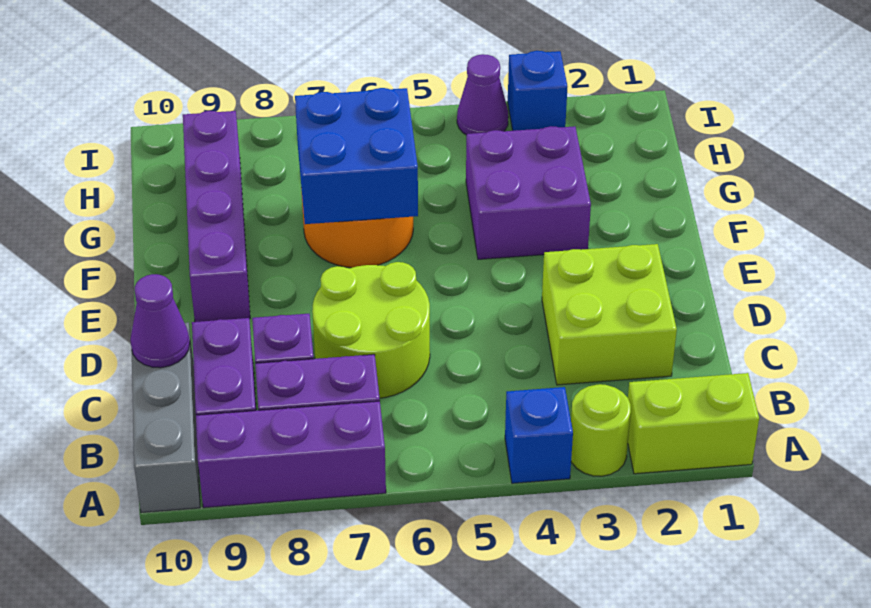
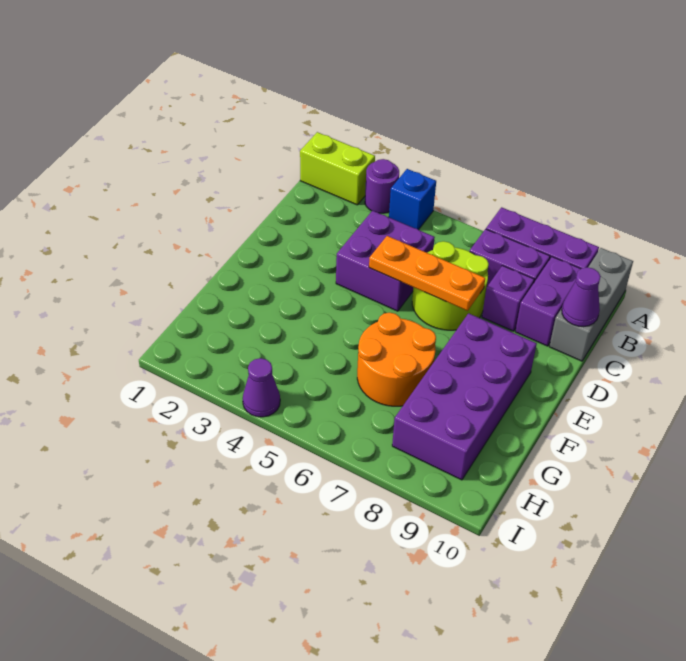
lime 1x1 round brick [571,384,631,476] -> purple 1x1 round brick [365,159,399,213]
lime 2x2 brick [542,244,677,385] -> none
none -> orange 1x3 plate [369,236,485,311]
purple 1x4 brick [183,111,250,322] -> purple 2x4 brick [392,313,537,480]
purple 2x2 brick [466,126,591,259] -> purple 2x2 brick moved to [336,211,435,311]
blue 2x2 brick [295,88,418,224] -> none
blue 1x1 brick [508,51,568,131] -> none

